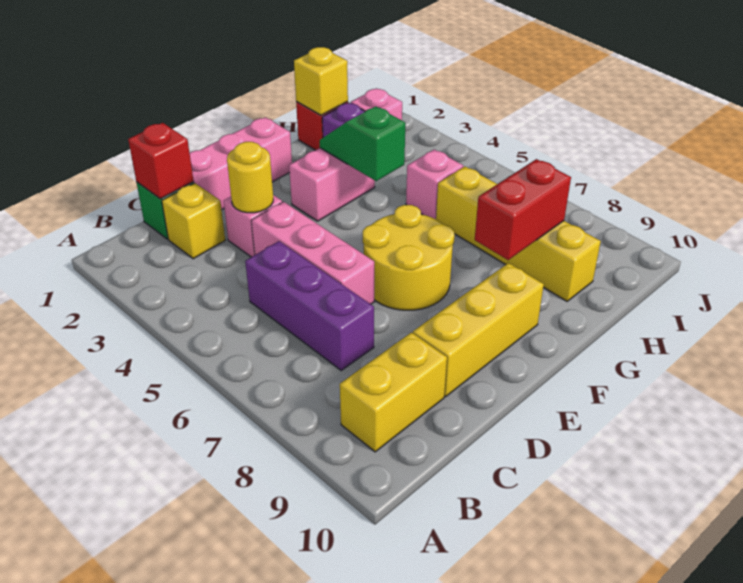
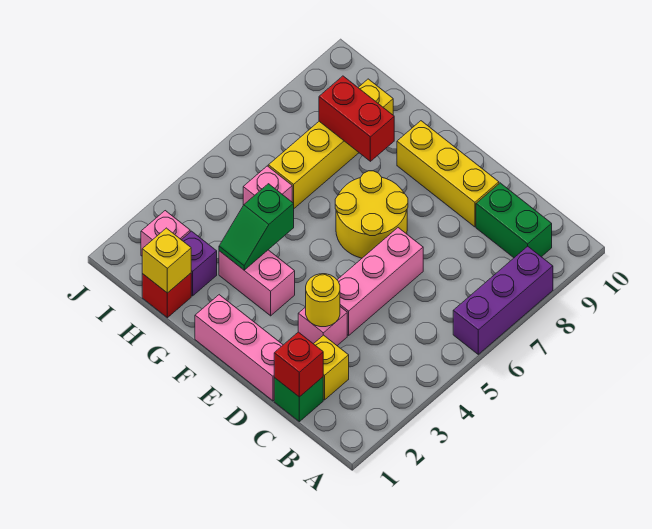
yellow 1x2 brick [340,332,447,452] -> green 1x2 brick [476,183,552,258]
purple 1x3 brick [245,241,374,370] -> purple 1x3 brick moved to [453,246,553,354]

